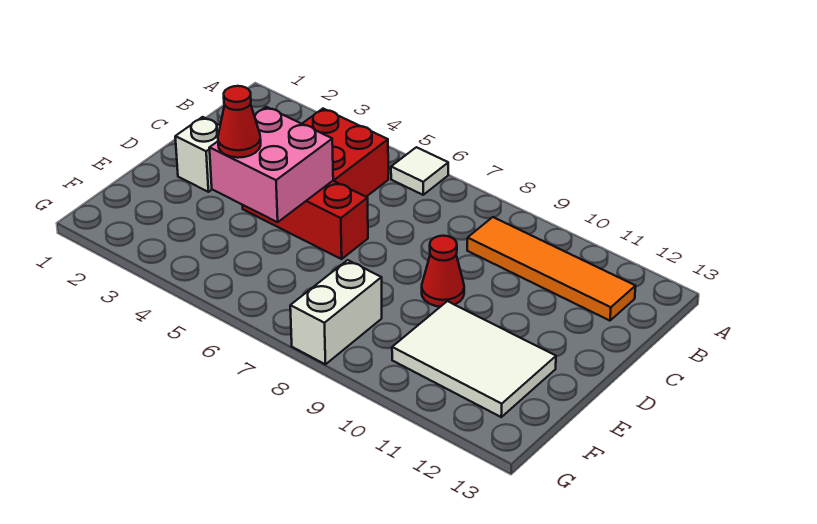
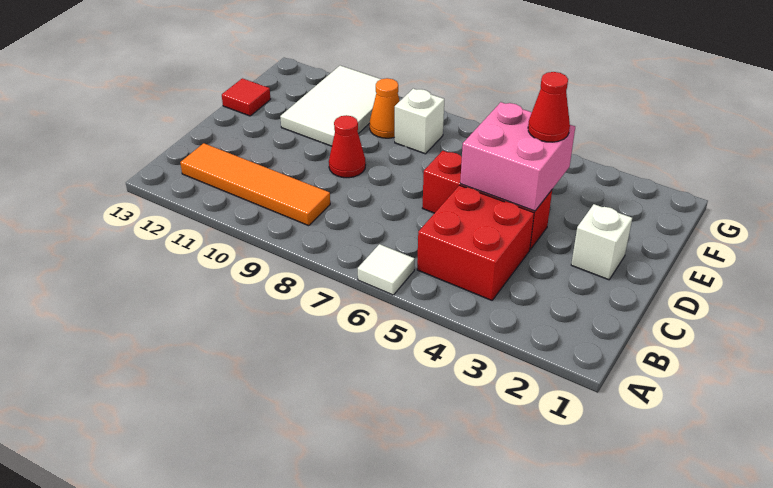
white 2x3 tile [392,301,556,417] -> white 2x3 tile turned to [280,66,381,146]
none -> red 1x1 tile [222,78,271,116]
white 1x2 brick [290,260,382,364] -> white 1x1 brick [395,89,444,154]
none -> orange 1x1 cone [370,78,399,138]

